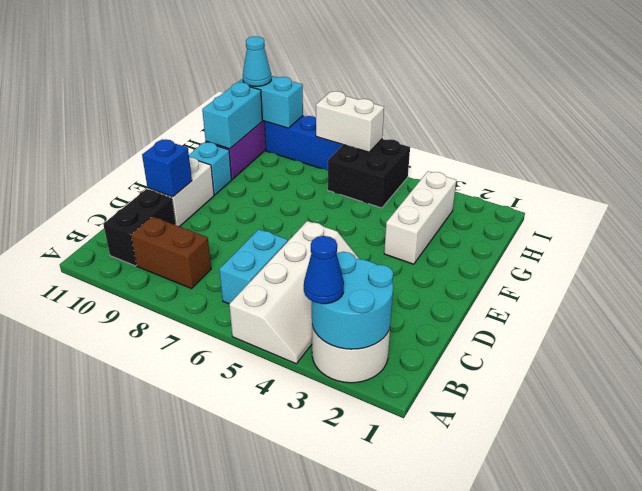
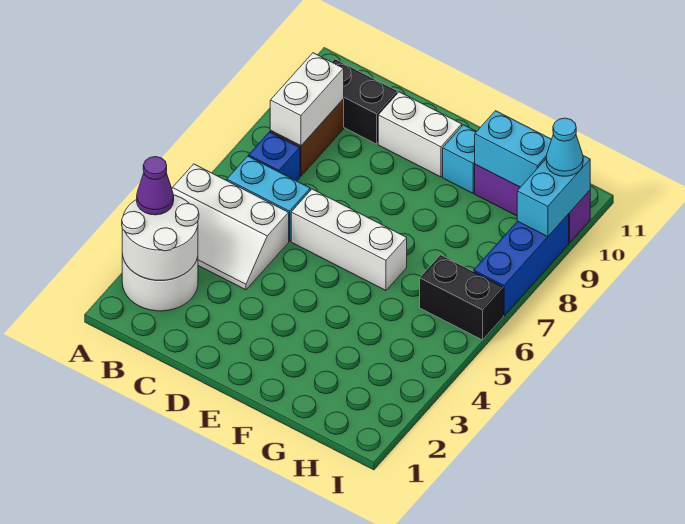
cyan 2x2 round brick [312,252,393,349] -> white 2x2 round brick [122,195,199,280]
blue 1x1 cone [304,236,344,304] -> purple 1x1 cone [137,157,174,215]
white 2x4 slope [229,221,359,364] -> white 2x3 slope [172,164,289,290]
blue 1x1 brick [142,139,192,197] -> blue 1x1 brick moved to [249,132,300,181]
white 1x3 brick [384,171,456,264] -> white 1x3 brick moved to [291,189,407,291]
black 2x2 brick [328,139,410,208] -> black 1x2 brick [420,255,503,340]
white 1x2 brick [316,91,384,152] -> white 1x2 brick moved to [270,53,344,146]

